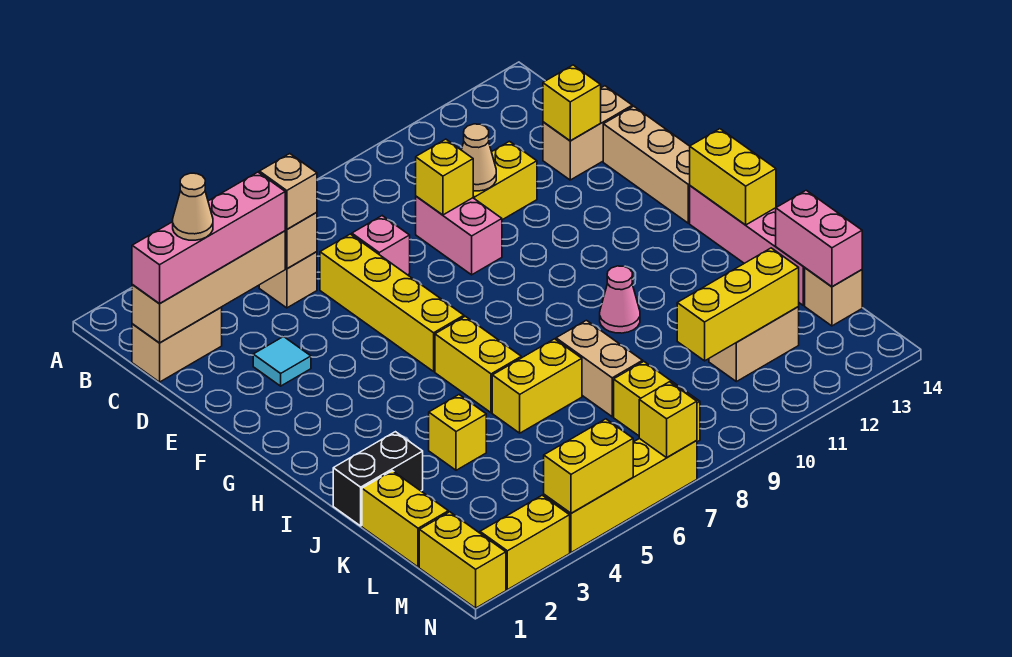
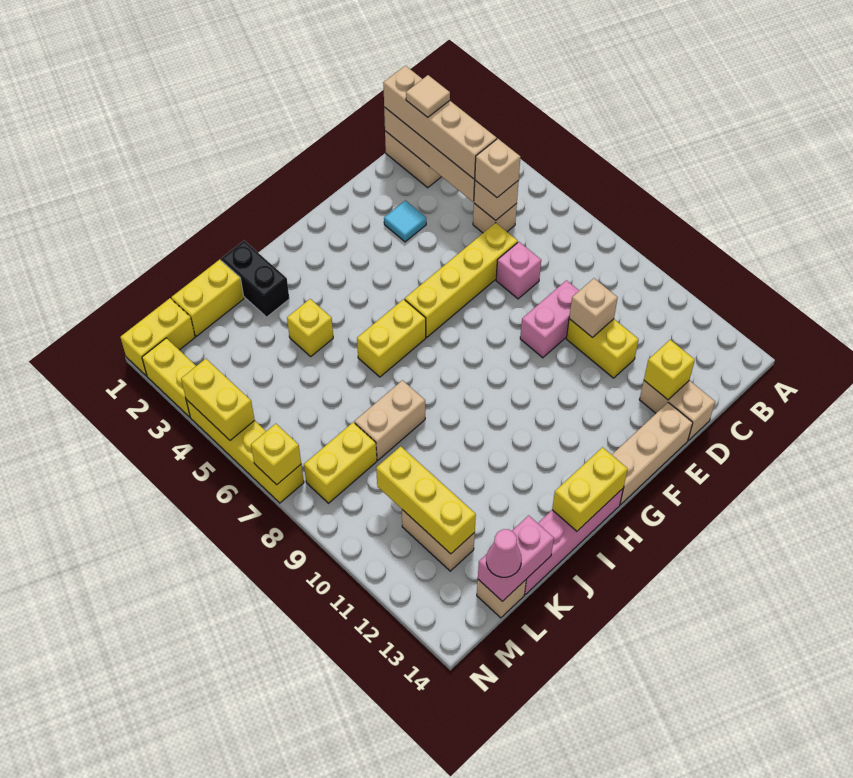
pink 1x4 brick [132,172,285,304] -> tan 1x4 brick [383,66,497,179]
tan 1x1 cone [173,173,213,240] -> tan 1x1 tile [406,75,450,117]
yellow 1x1 brick [416,139,473,215] -> none
tan 1x1 cone [462,124,496,191] -> tan 1x1 brick [569,278,618,337]
pink 1x1 cone [600,266,640,333] -> pink 1x1 cone moved to [486,529,522,577]
yellow 1x2 brick [492,339,582,433] -> none

